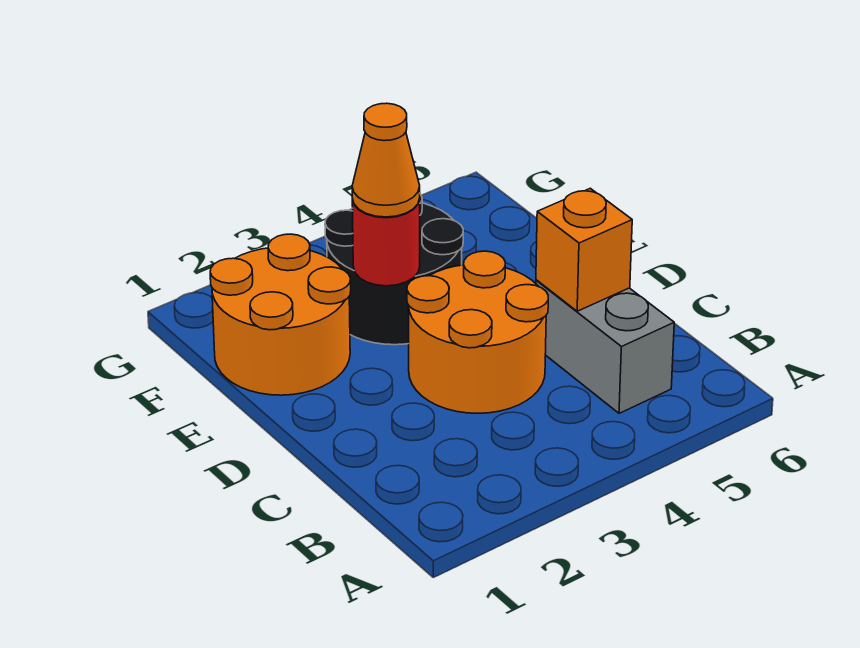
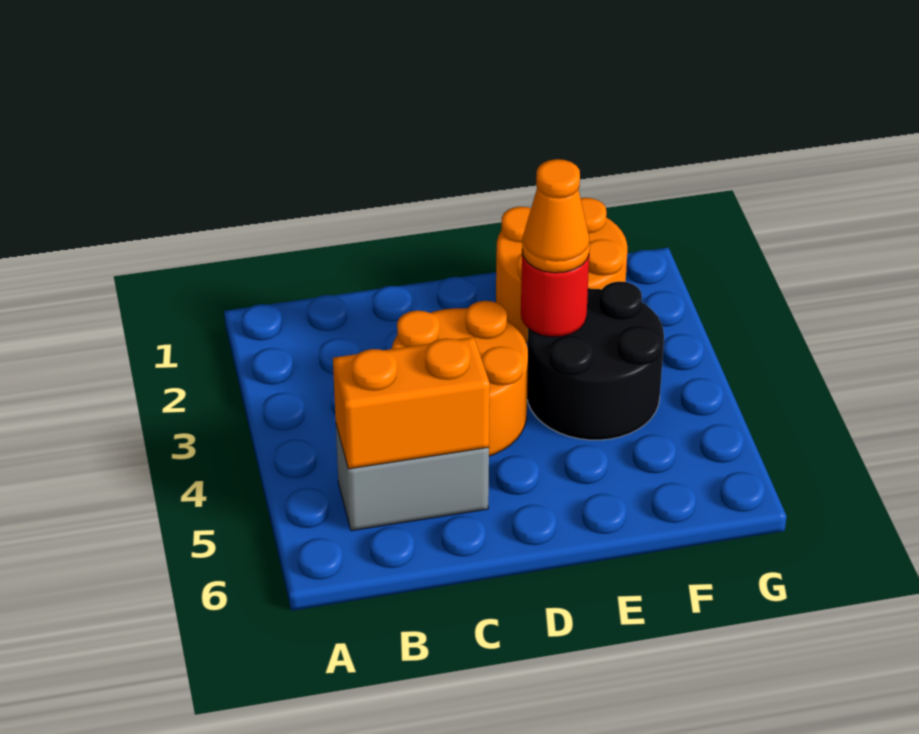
orange 1x1 brick [536,188,632,311] -> orange 1x2 brick [333,337,490,469]

